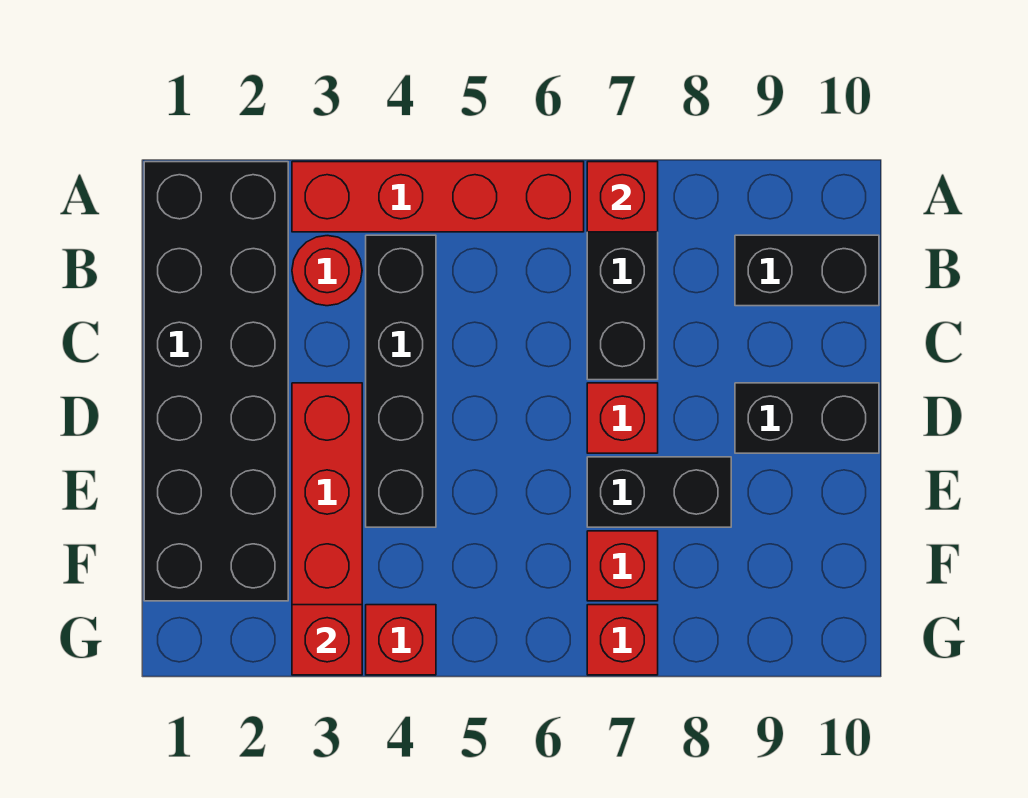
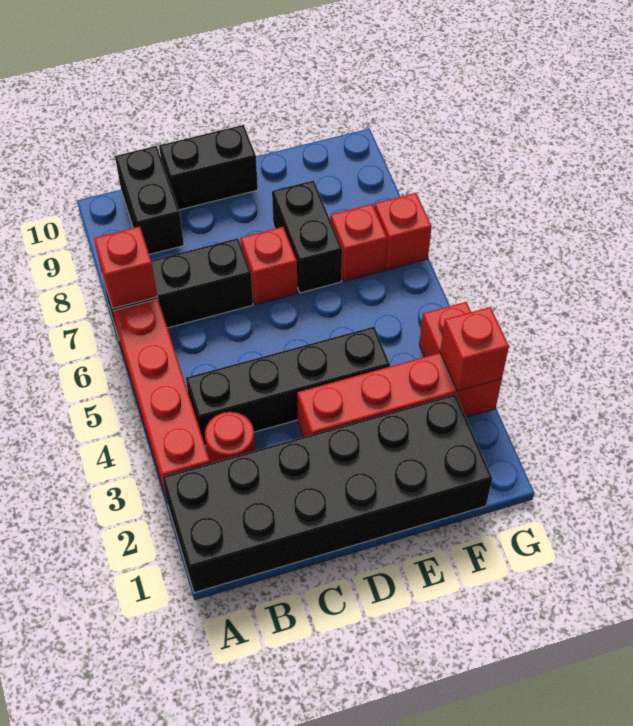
black 1x2 brick [735,383,879,453] -> black 1x2 brick turned to [159,125,258,210]

